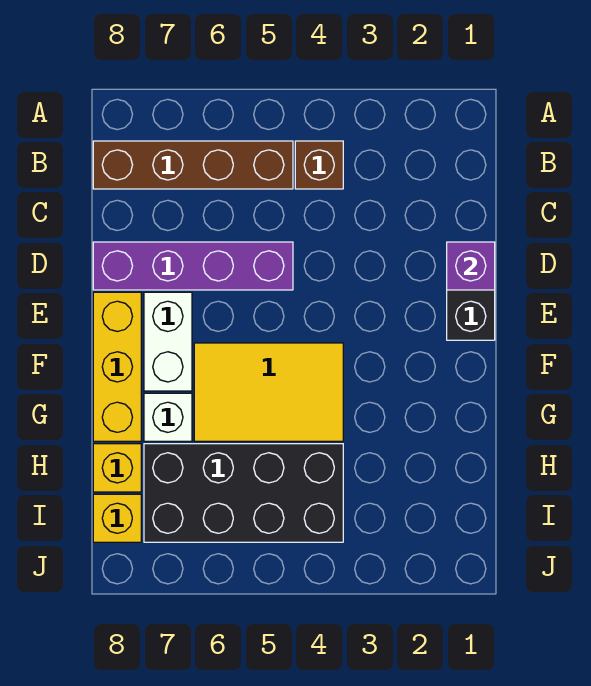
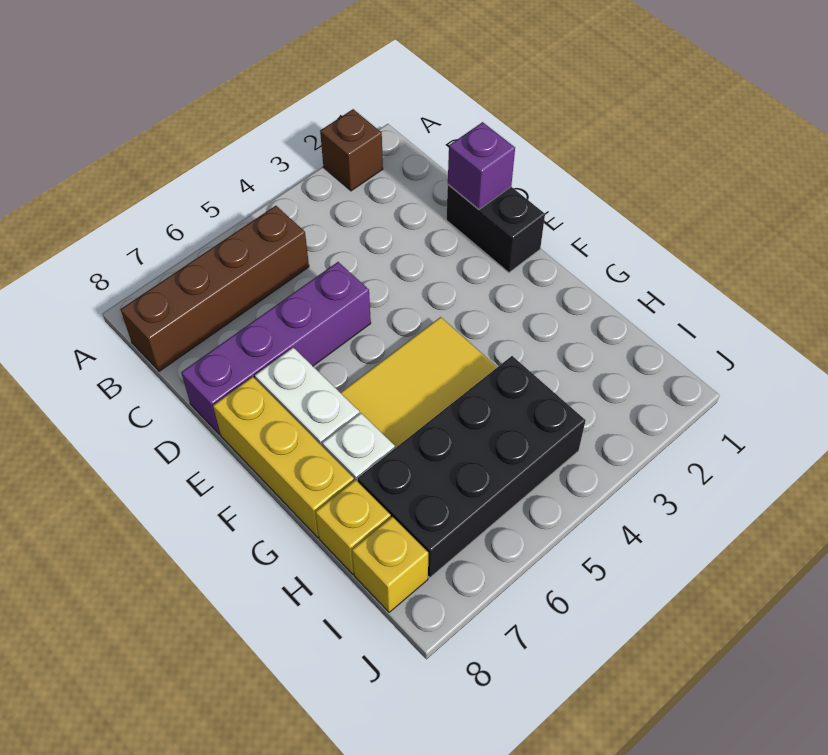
brown 1x1 brick [295,141,343,189] -> brown 1x1 brick moved to [320,109,383,191]

